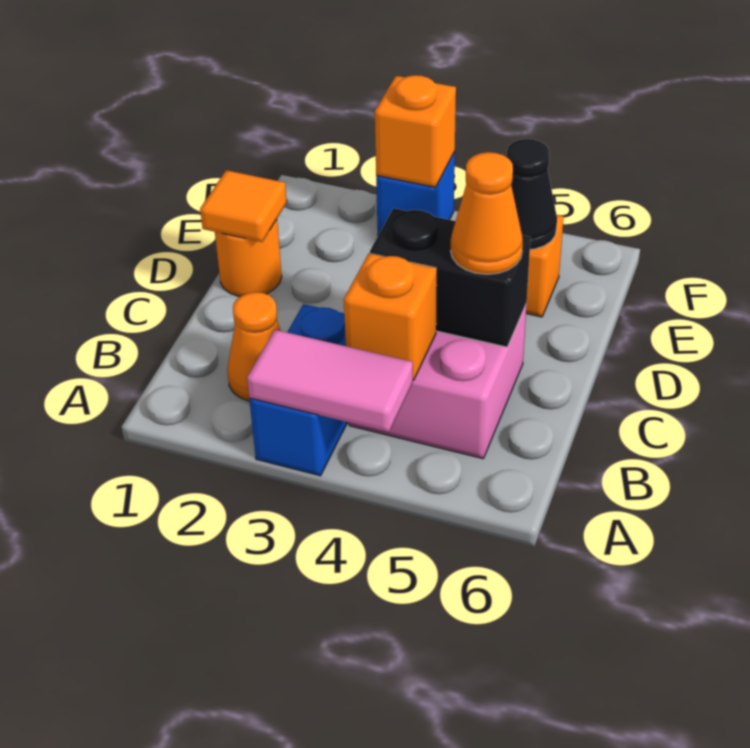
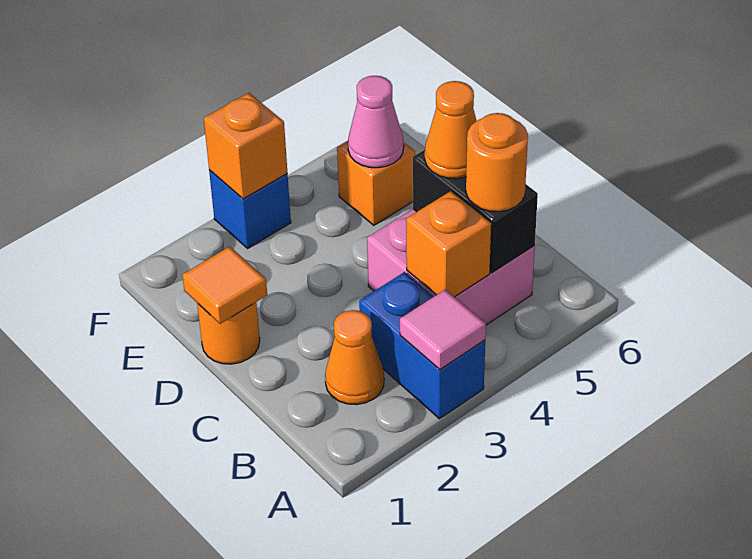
pink 1x2 tile [247,330,413,432] -> pink 1x1 tile [400,289,486,370]
none -> orange 1x1 round brick [466,113,528,212]
black 1x2 brick [370,208,531,347] -> black 1x2 brick turned to [413,150,538,273]
black 1x1 cone [507,139,557,250] -> pink 1x1 cone [348,76,404,168]

